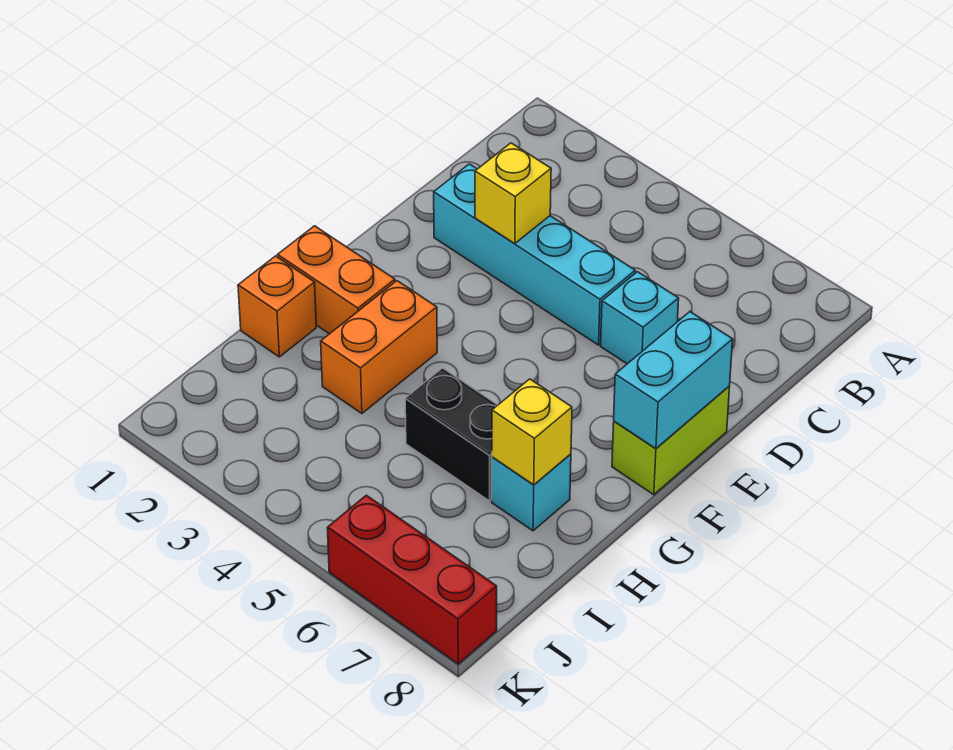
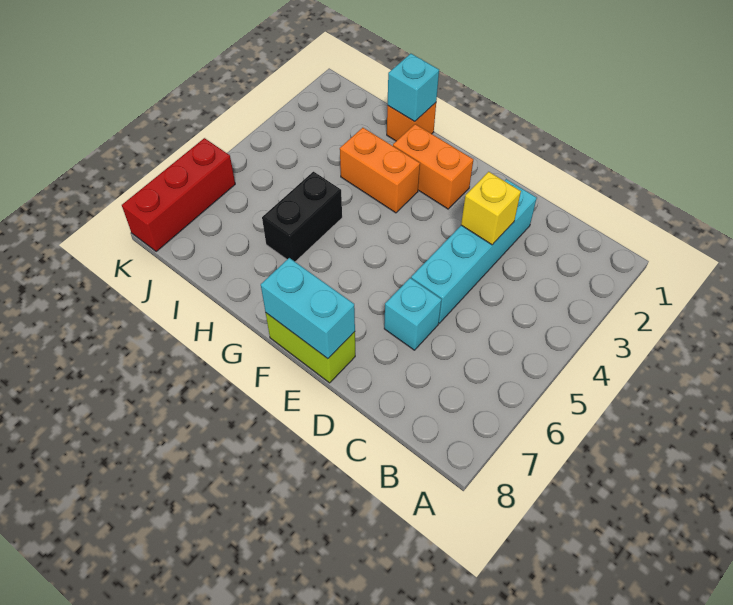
orange 1x2 brick [278,226,395,334] -> orange 1x2 brick turned to [393,124,473,209]
cyan 1x1 brick [492,454,571,531] -> cyan 1x1 brick moved to [388,54,439,122]
yellow 1x1 brick [492,379,572,485] -> none

